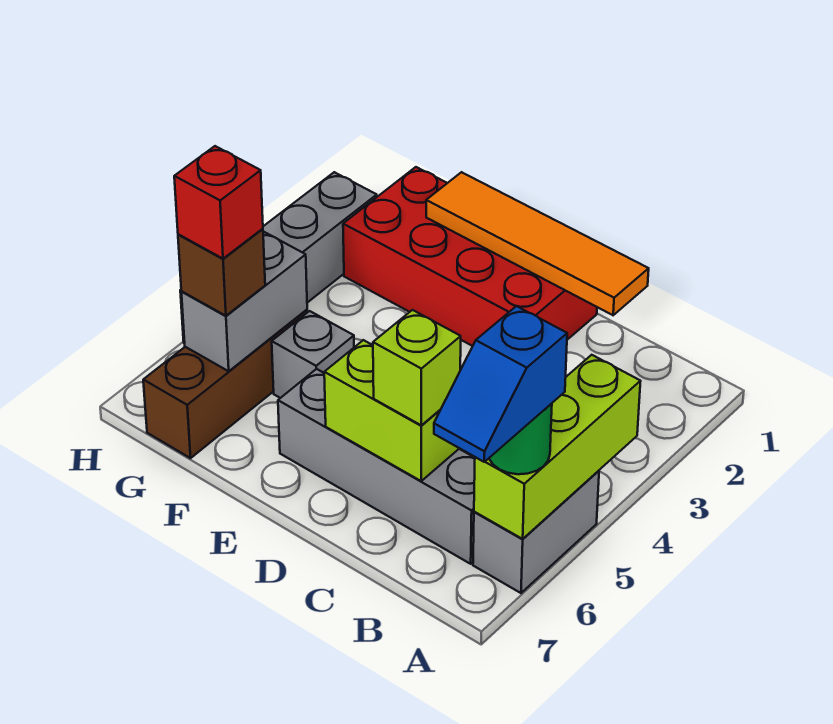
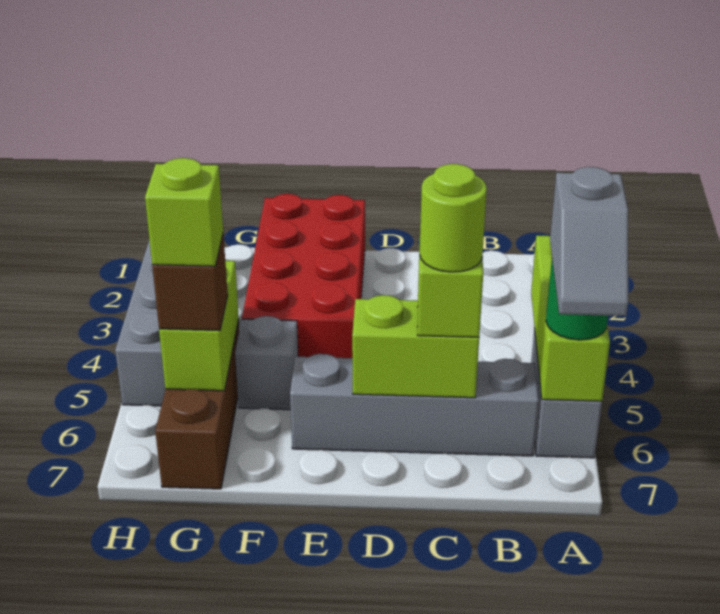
blue 1x2 slope [434,306,567,462] -> grey 1x2 slope [550,167,628,316]
orange 1x4 tile [426,172,649,315] -> none
none -> lime 1x1 round brick [420,164,487,272]
red 2x4 brick [343,167,597,346] -> red 2x4 brick turned to [242,194,365,358]
grey 1x2 brick [181,231,307,371] -> lime 1x2 brick [159,261,239,391]
red 1x1 brick [174,146,263,259] -> lime 1x1 brick [145,158,223,266]

